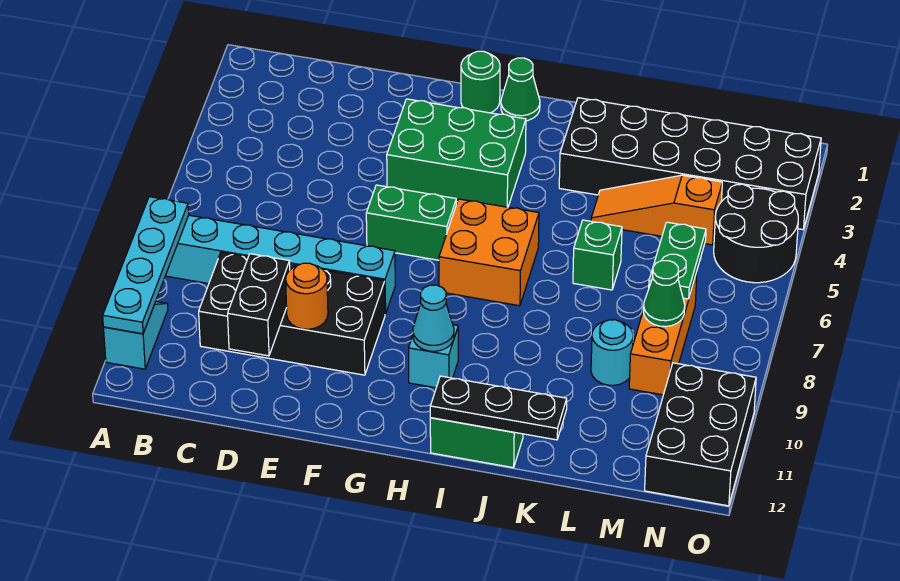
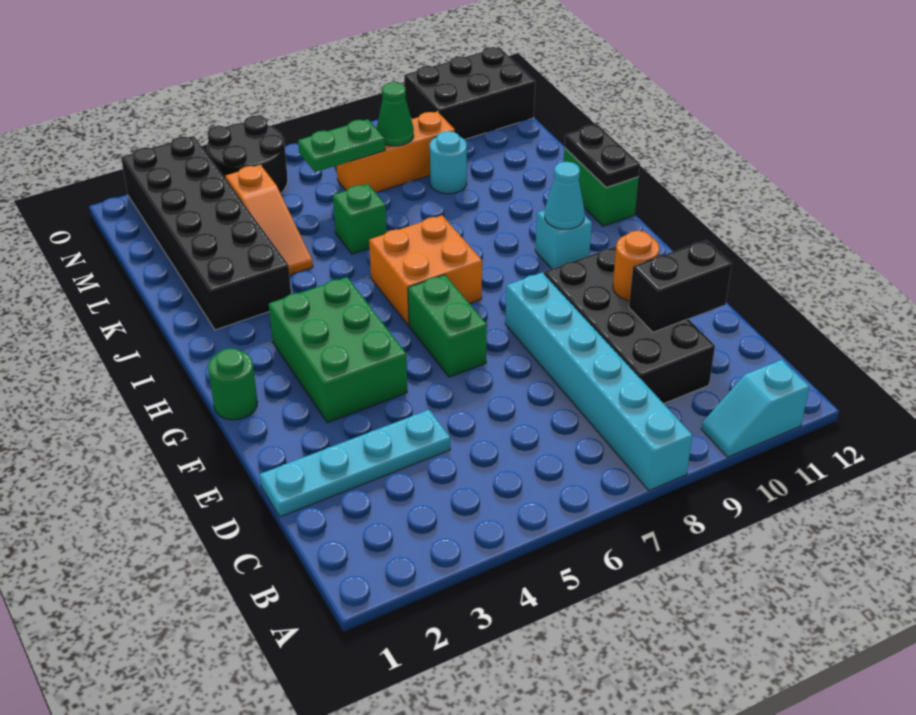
cyan 1x4 plate [103,197,189,334] -> cyan 1x4 plate moved to [260,410,450,517]
green 1x1 cone [501,58,540,121] -> none
black 1x3 plate [430,376,567,440] -> black 1x2 plate [564,125,640,187]

